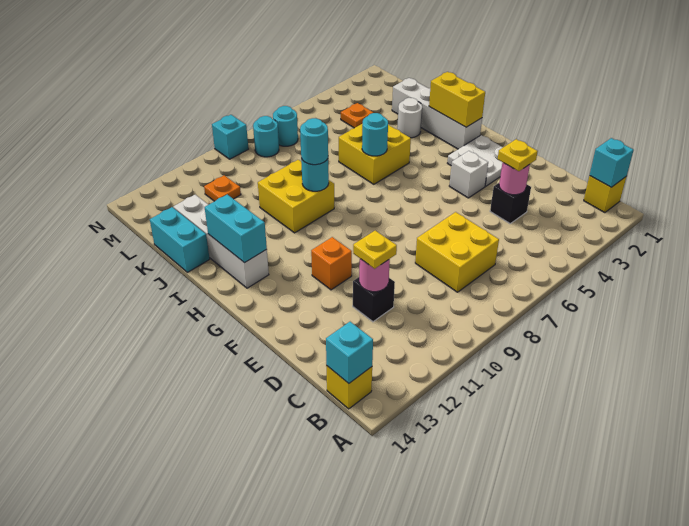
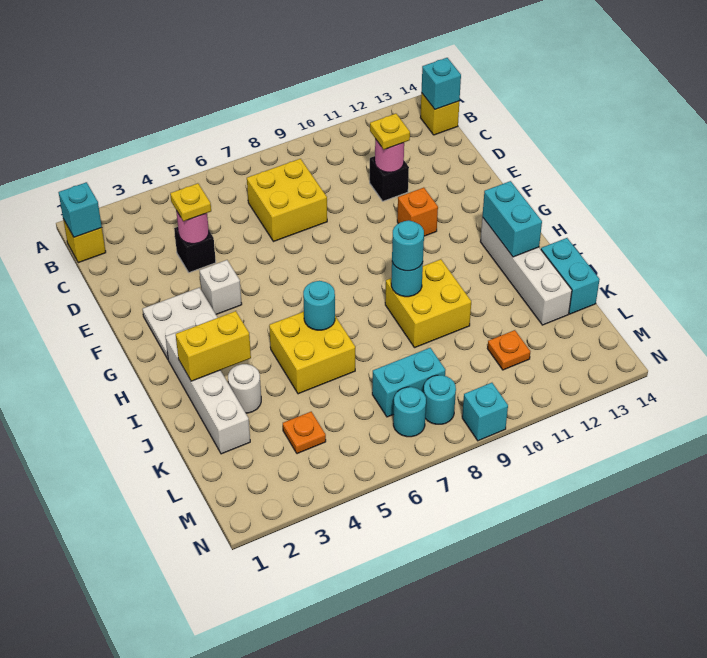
yellow 1x2 brick [429,72,485,127] -> yellow 1x2 brick turned to [176,311,251,381]
none -> cyan 1x2 brick [372,348,445,417]

